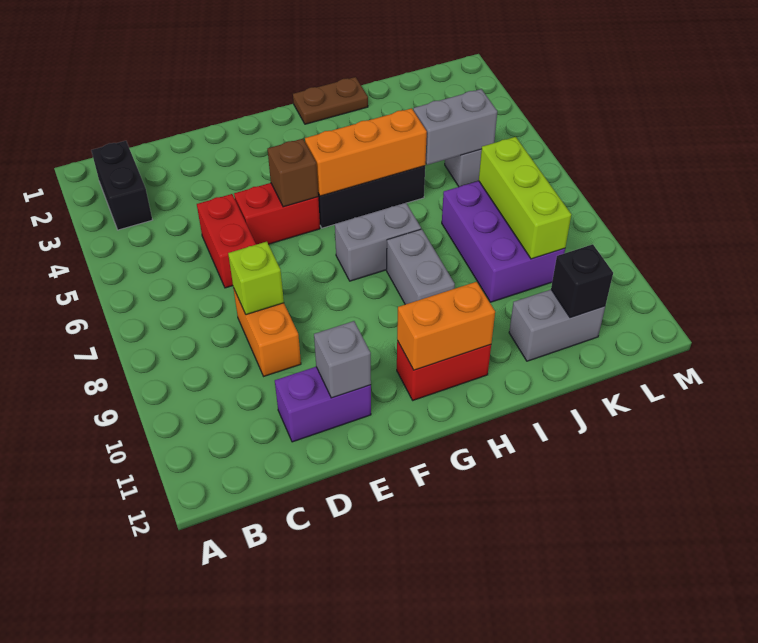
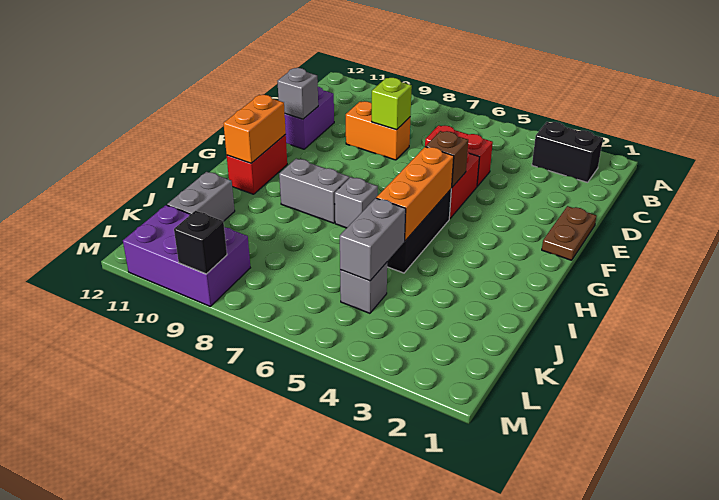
grey 1x2 brick [335,203,421,281] -> grey 1x1 brick [335,177,378,228]
brown 1x2 plate [293,77,368,124] -> brown 1x2 plate moved to [542,206,597,260]
purple 2x3 brick [442,181,565,302] -> purple 2x3 brick moved to [123,205,250,306]
lime 1x3 brick [479,137,571,259] -> none
black 1x1 brick [551,244,613,318] -> black 1x1 brick moved to [174,211,227,274]

